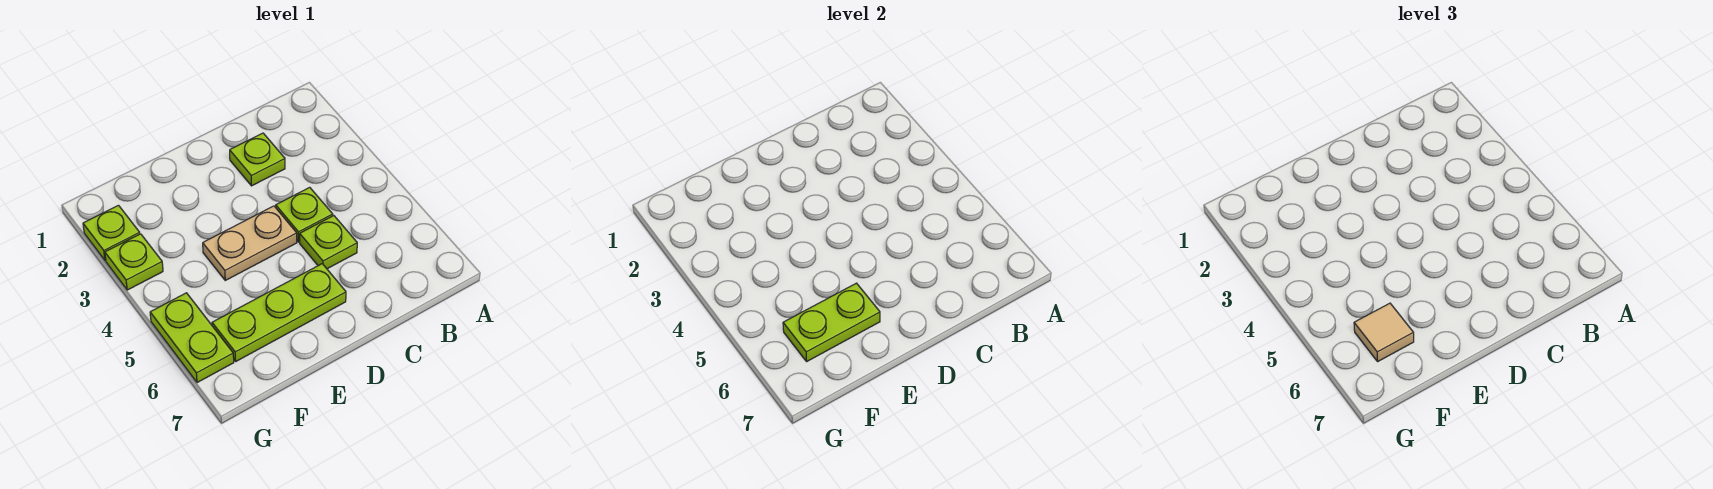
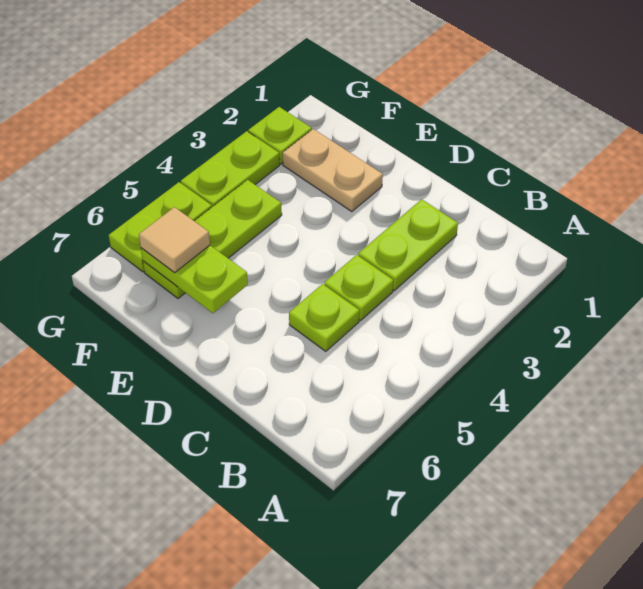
lime 1x1 plate [230,133,285,186] -> lime 1x2 plate [358,199,458,291]
tan 1x2 plate [203,206,297,280] -> tan 1x2 plate moved to [283,129,383,212]
lime 1x3 plate [212,264,346,361] -> lime 1x3 plate turned to [143,180,282,298]
lime 1x1 plate [105,234,163,290] -> lime 1x2 plate [181,131,280,207]

